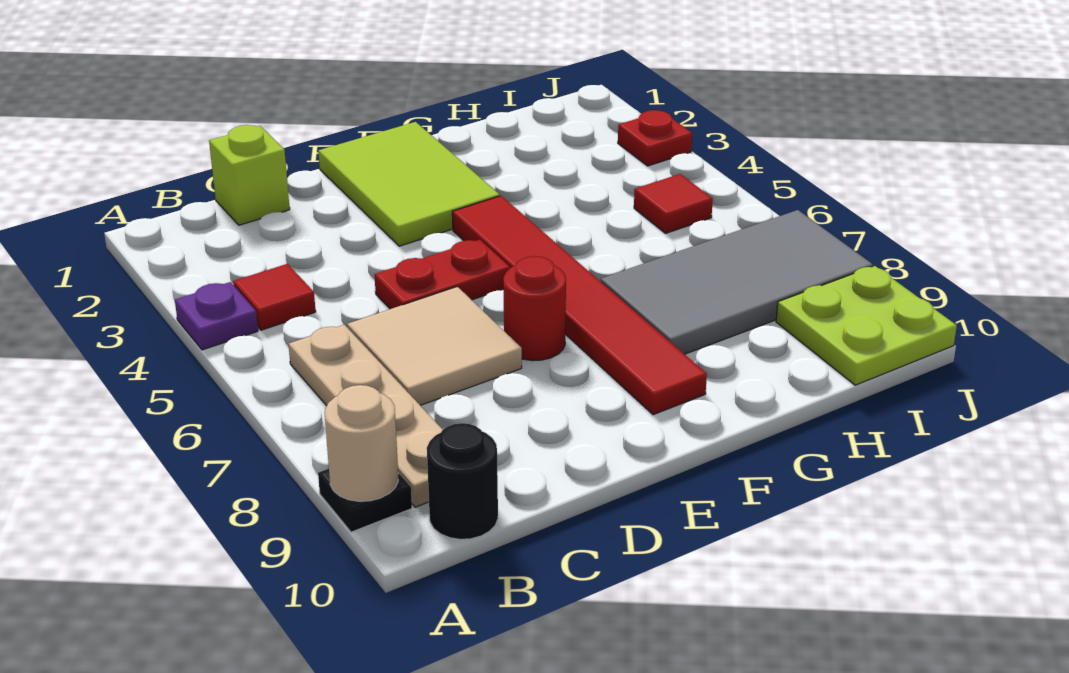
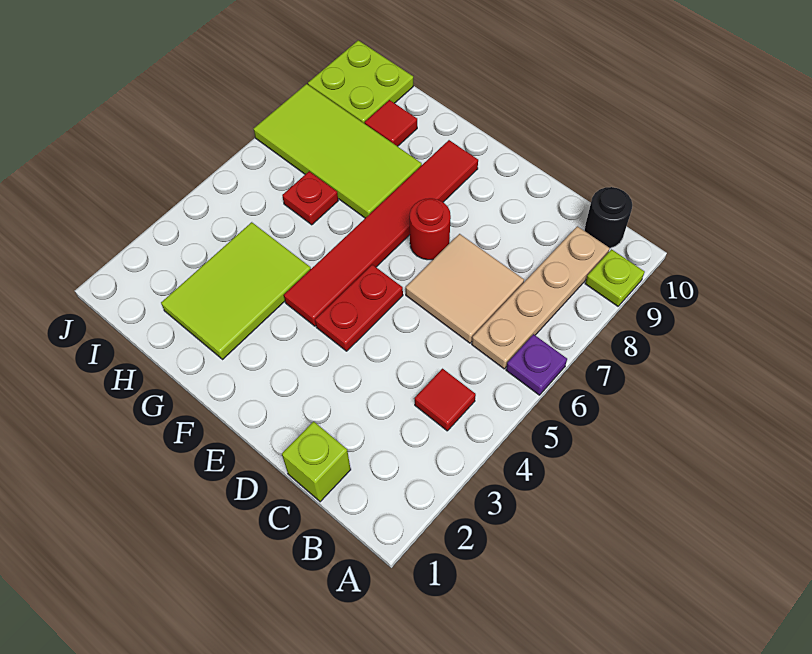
purple 1x1 plate [175,282,258,350] -> purple 1x1 plate moved to [506,334,567,395]
black 1x1 plate [318,469,412,532] -> lime 1x1 plate [585,249,645,306]
tan 1x1 round brick [325,385,398,501] -> none
red 1x2 plate [374,240,510,309] -> red 1x2 plate turned to [315,265,403,351]
lime 2x3 tile [318,122,500,246] -> lime 2x3 tile moved to [161,222,311,359]
grey 2x4 tile [601,210,873,354] -> lime 2x4 tile [253,84,422,218]
red 1x1 tile [634,174,713,233] -> red 1x1 tile moved to [365,100,417,146]
red 1x1 plate [618,110,692,166] -> red 1x1 plate moved to [282,171,338,225]

